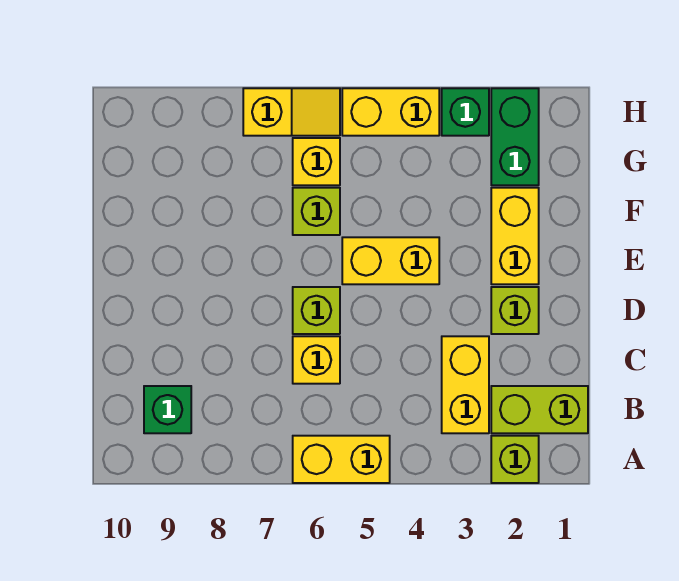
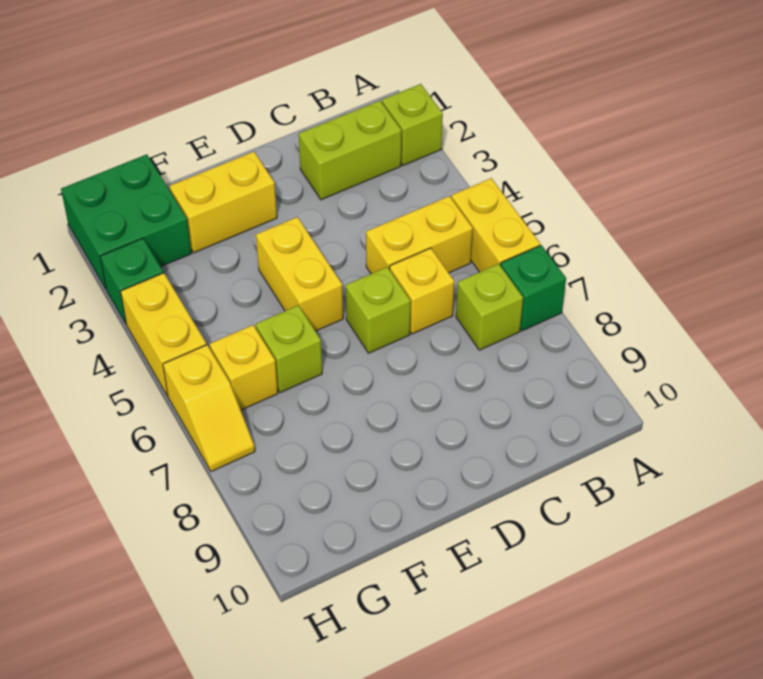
lime 1x2 brick [491,386,588,433] -> lime 1x2 brick turned to [299,101,401,200]
yellow 1x2 brick [442,336,489,433] -> yellow 1x2 brick moved to [366,196,473,274]
green 1x1 brick [144,386,191,433] -> green 1x1 brick moved to [501,245,566,331]
lime 1x1 brick [491,287,539,334] -> lime 1x1 brick moved to [456,264,523,350]
green 1x2 brick [491,88,539,185] -> green 2x2 brick [61,154,191,289]
yellow 1x2 slope [243,88,340,136] -> yellow 1x2 slope turned to [163,345,255,472]

